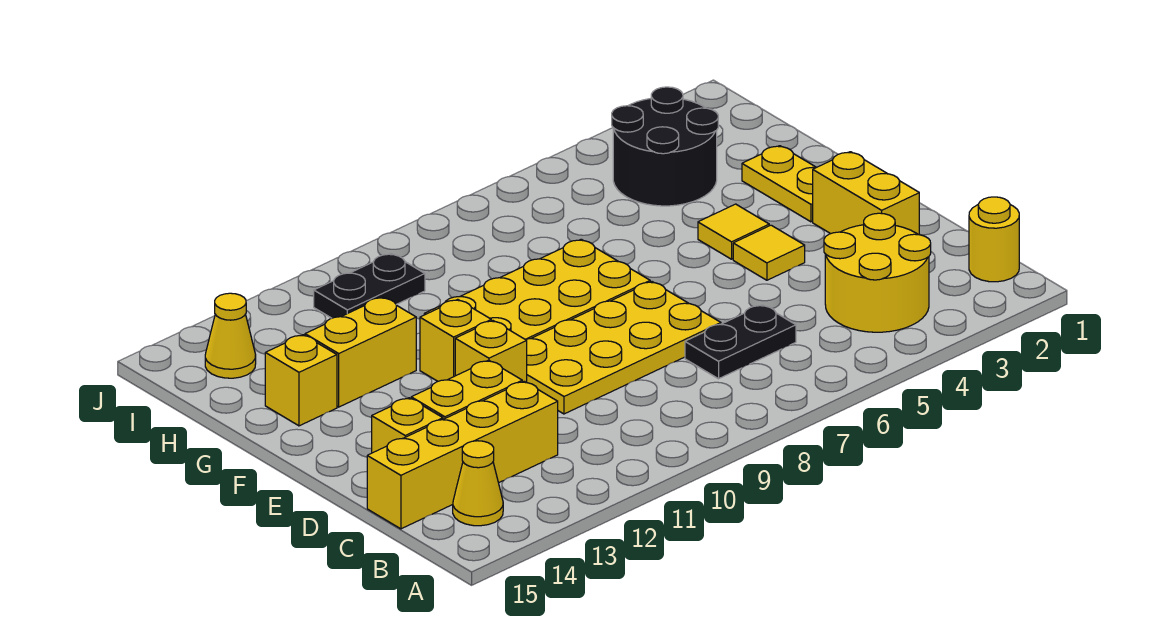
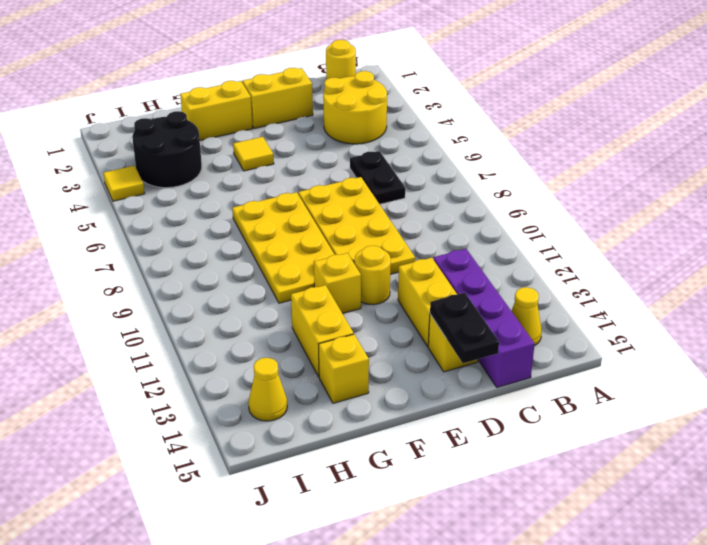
yellow 1x4 brick [367,381,558,529] -> purple 1x4 brick [433,249,535,387]
yellow 1x1 tile [733,225,805,280] -> yellow 1x1 tile moved to [104,165,145,201]
yellow 1x1 brick [455,321,527,383] -> yellow 1x1 round brick [355,246,391,305]
yellow 1x2 plate [742,146,816,222] -> yellow 1x2 brick [180,81,253,140]
black 1x2 plate [314,254,425,318] -> black 1x2 plate moved to [430,293,499,363]

